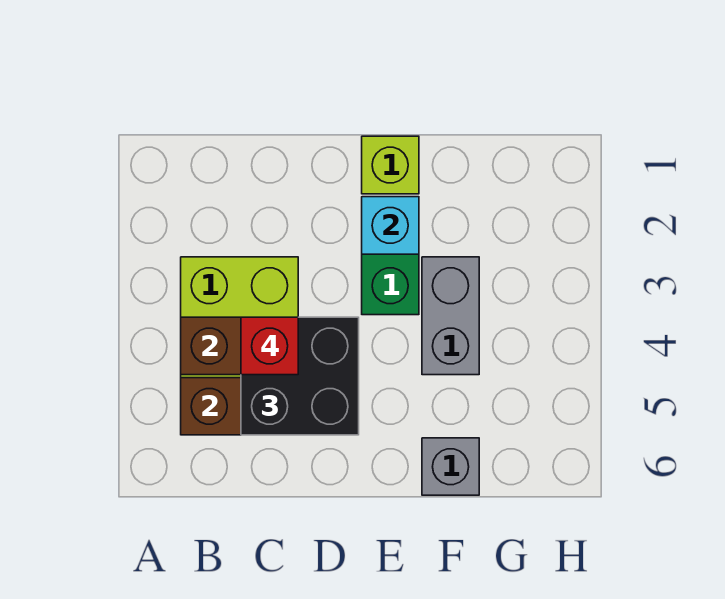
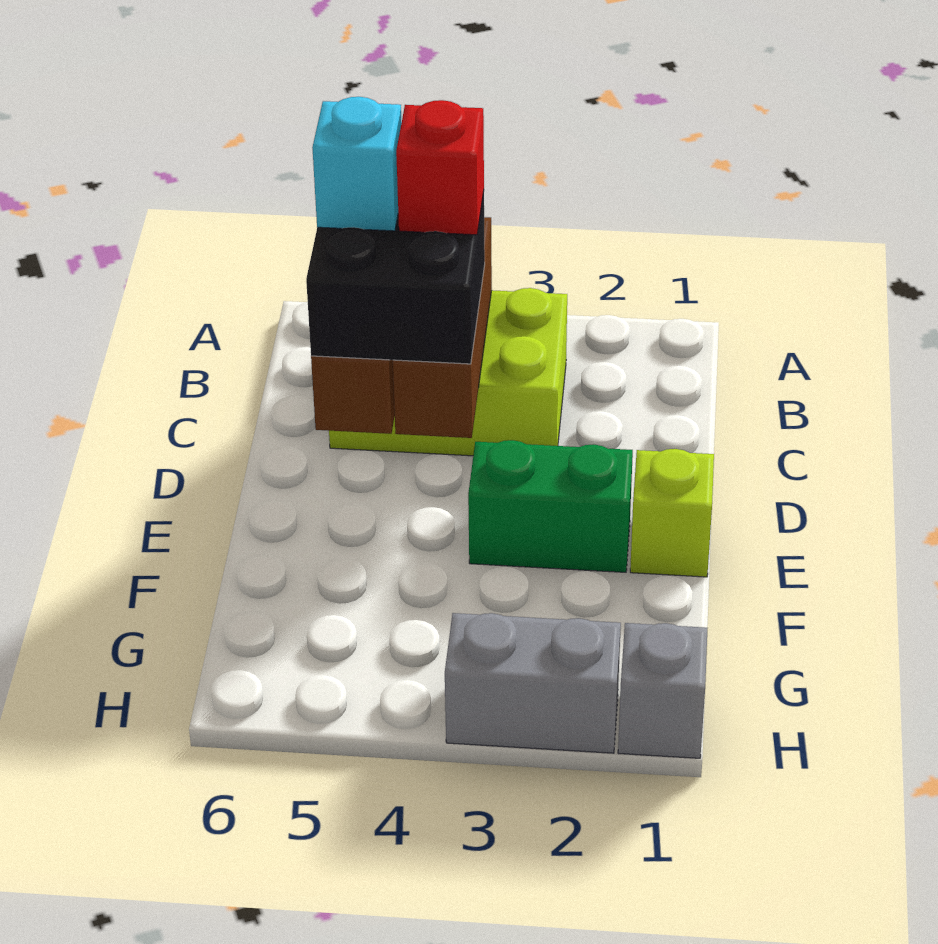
cyan 1x1 brick [362,197,419,254] -> cyan 1x1 brick moved to [312,97,402,231]
grey 1x2 brick [422,257,479,375] -> grey 1x2 brick moved to [445,613,621,753]
grey 1x1 brick [422,438,479,495] -> grey 1x1 brick moved to [618,623,707,758]

